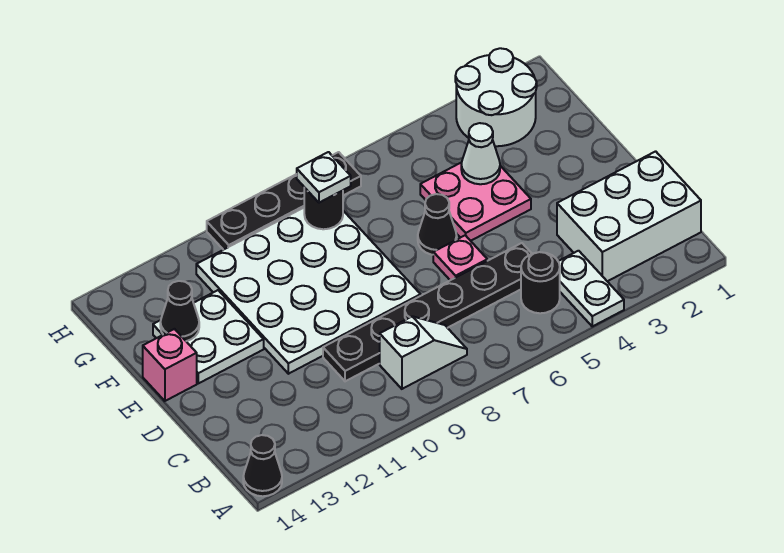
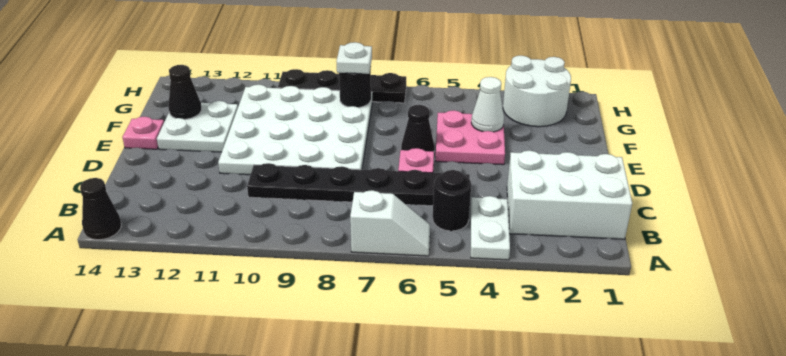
white 1x2 slope [380,316,467,389] -> white 1x2 slope moved to [350,190,430,256]
pink 1x1 brick [143,329,197,401] -> pink 1x1 plate [122,117,164,149]

